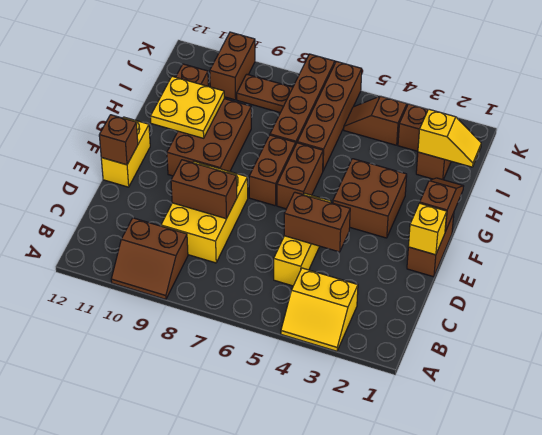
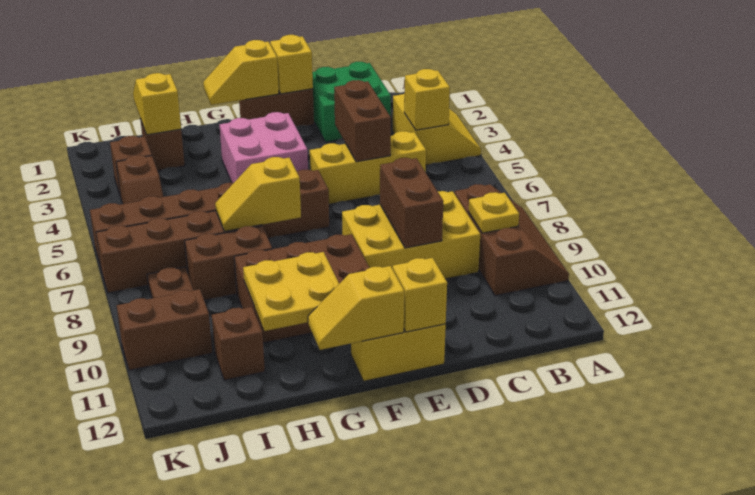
brown 2x2 slope [111,218,188,299] -> brown 2x3 slope [454,184,569,296]
none -> yellow 1x1 brick [404,69,450,130]
none -> yellow 1x1 plate [469,192,519,233]
none -> green 2x2 brick [312,62,391,142]
brown 1x1 brick [99,115,138,165] -> yellow 1x1 brick [393,258,447,332]
brown 1x2 slope [420,178,464,232] -> yellow 1x2 slope [203,40,279,105]
brown 2x2 brick [333,159,407,238] -> pink 2x2 brick [220,112,308,183]
brown 1x2 brick [249,135,296,206] -> brown 1x2 brick moved to [185,226,272,300]
none -> yellow 1x2 slope [308,266,404,350]
none -> yellow 1x2 slope [215,157,301,231]

